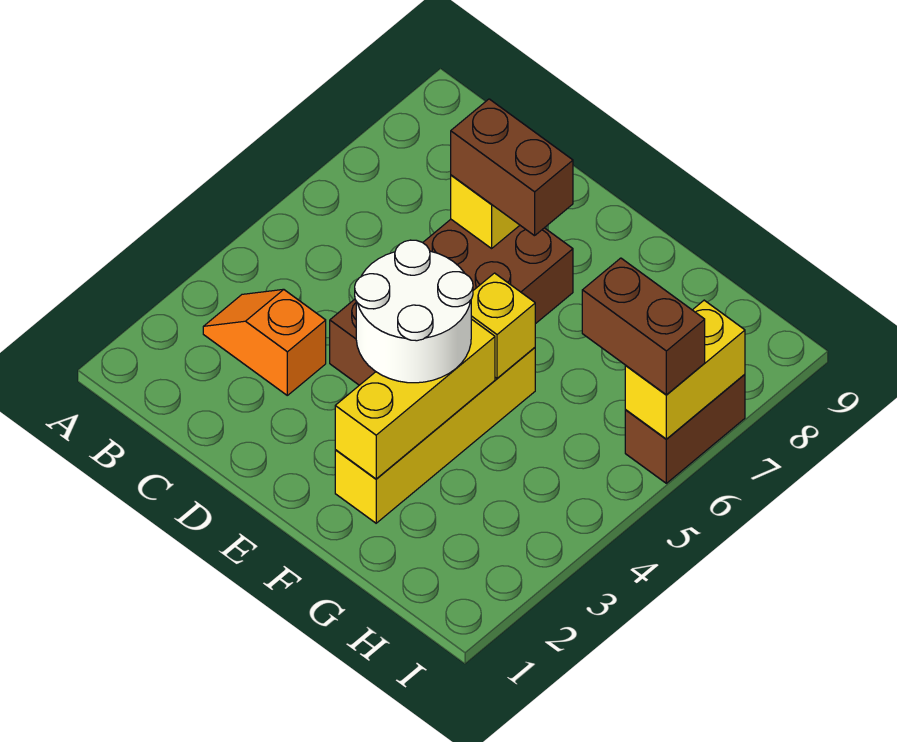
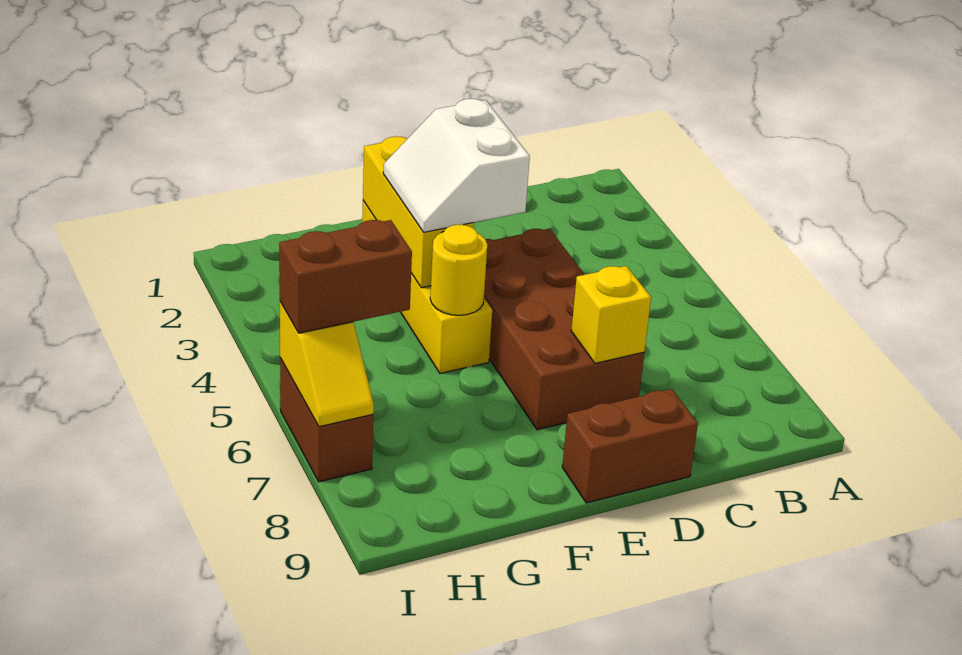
orange 1x2 slope [203,289,326,395] -> none
brown 1x2 brick [451,99,573,236] -> brown 1x2 brick moved to [562,389,698,503]
white 2x2 round brick [355,240,473,383] -> white 2x2 slope [383,99,530,232]
yellow 1x1 brick [471,273,535,378] -> yellow 1x1 round brick [430,225,487,315]
yellow 1x2 brick [625,300,745,439] -> yellow 1x2 slope [280,302,374,427]

